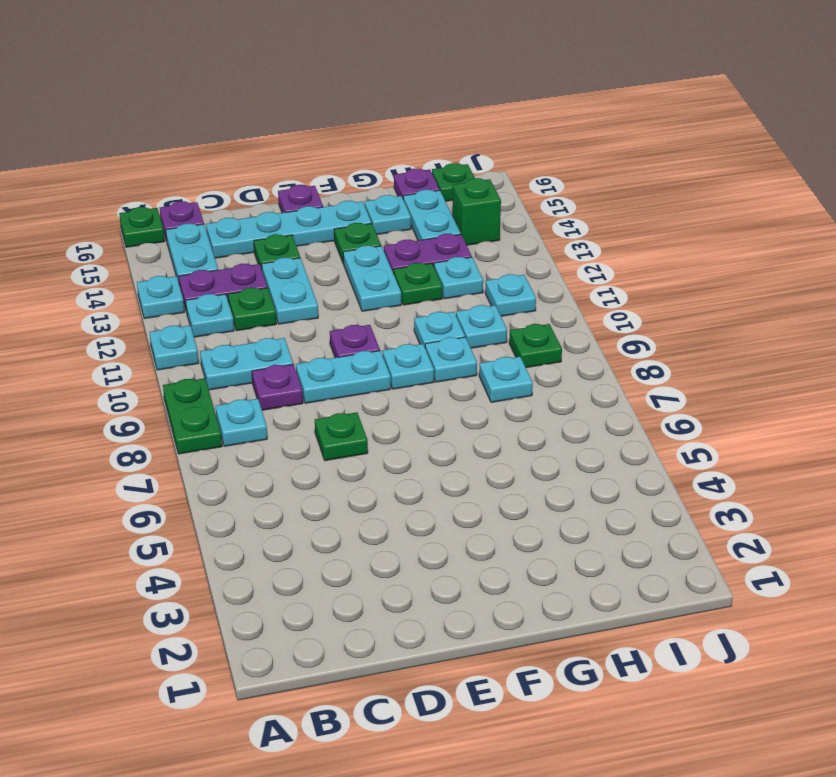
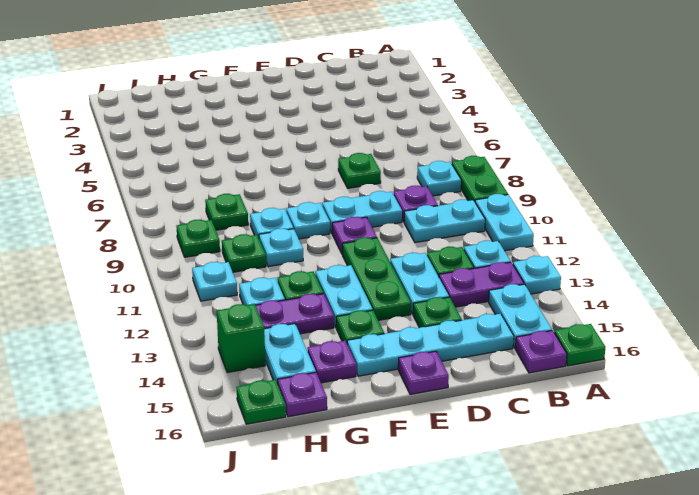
cyan 1x1 plate [150,326,199,370] -> cyan 1x2 plate [475,194,534,251]
none -> green 1x3 plate [342,238,411,320]
cyan 1x1 plate [365,195,411,234] -> purple 1x1 plate [308,341,356,383]
cyan 1x1 plate [479,357,533,402] -> green 1x1 plate [205,194,248,230]
cyan 1x1 plate [456,305,507,348] -> green 1x1 plate [222,234,266,272]

